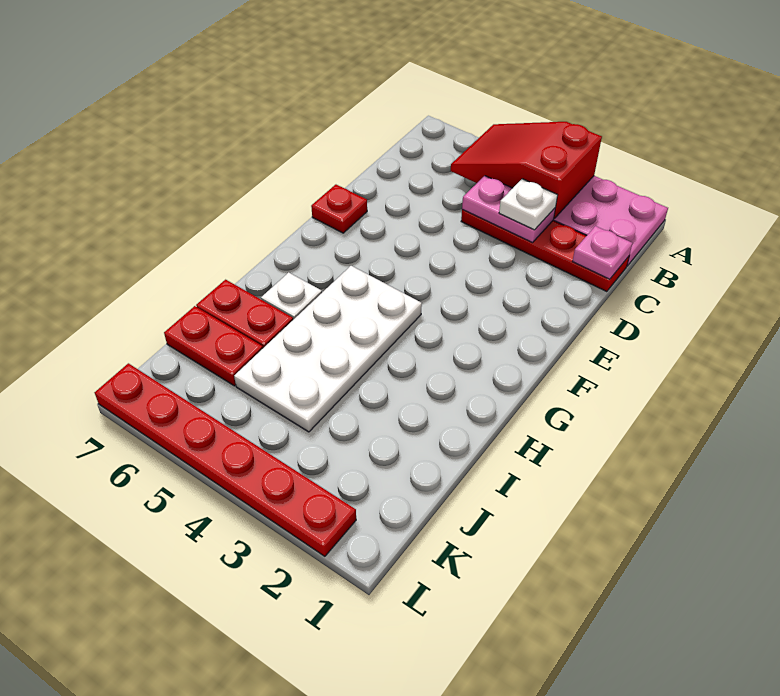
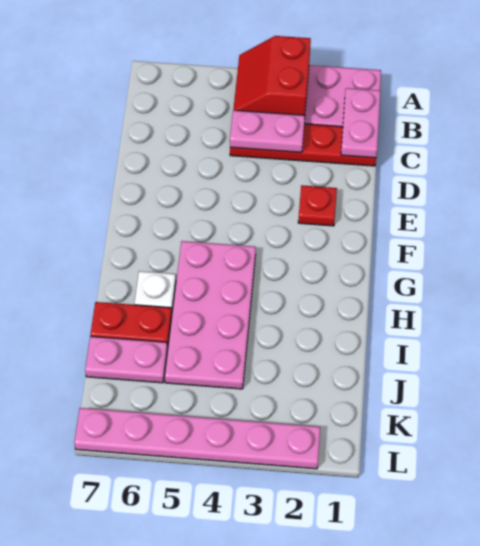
red 2x3 slope [451,122,602,218] -> red 2x2 slope [233,36,311,115]
pink 1x1 plate [573,226,633,279] -> pink 1x2 plate [341,88,381,158]
white 1x1 plate [499,179,557,230] -> none
red 1x1 plate [311,185,367,233] -> red 1x1 plate moved to [298,185,337,226]
white 2x4 plate [234,266,422,432] -> pink 2x4 plate [165,241,256,389]
red 1x2 plate [164,306,263,386] -> pink 1x2 plate [85,336,168,383]
red 1x6 plate [95,363,356,556] -> pink 1x6 plate [74,408,320,469]

